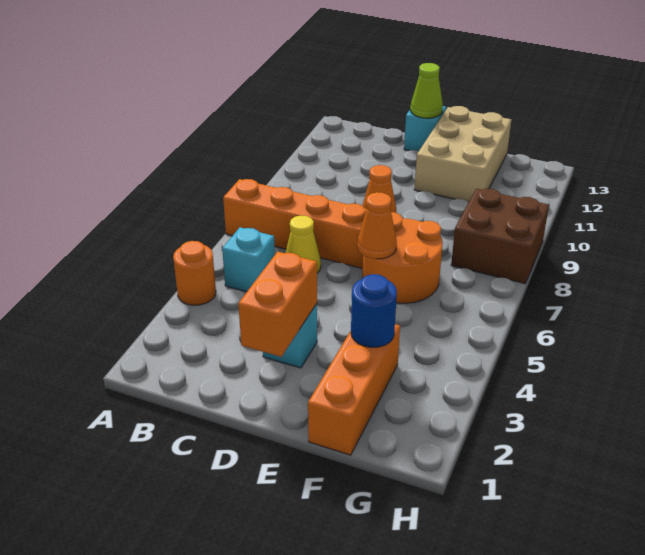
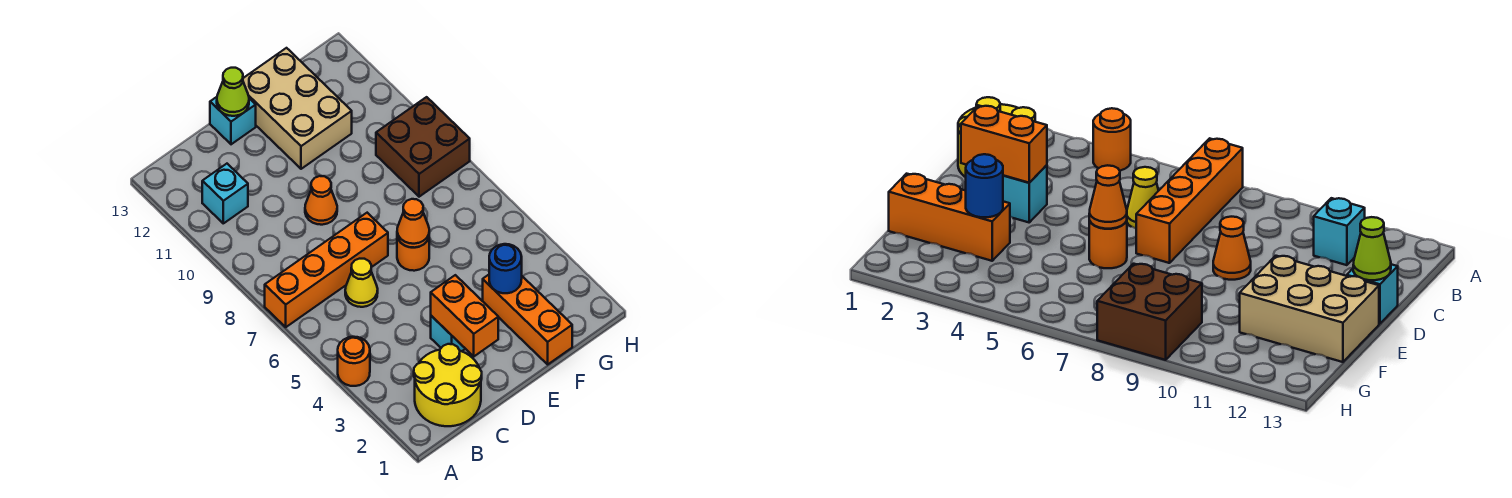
none -> yellow 2x2 round brick [414,344,482,426]
cyan 1x1 brick [222,227,275,292] -> cyan 1x1 brick moved to [202,164,248,223]
orange 2x2 round brick [362,212,443,303] -> orange 1x1 round brick [397,237,429,271]

